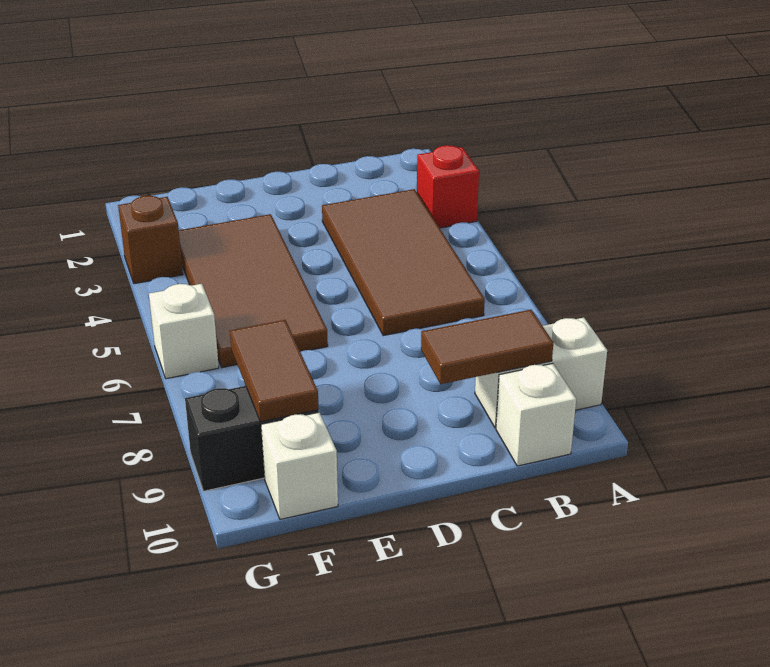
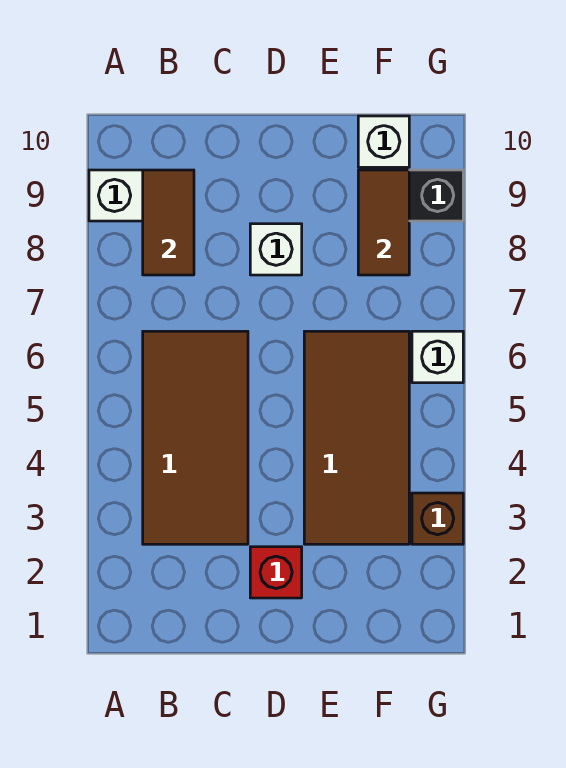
red 1x1 brick [417,145,479,228] -> red 1x1 brick moved to [250,547,302,598]
brown 1x2 tile [421,310,553,384] -> brown 1x2 tile turned to [143,170,194,275]
white 1x1 brick [496,363,576,466] -> white 1x1 brick moved to [250,224,302,275]

